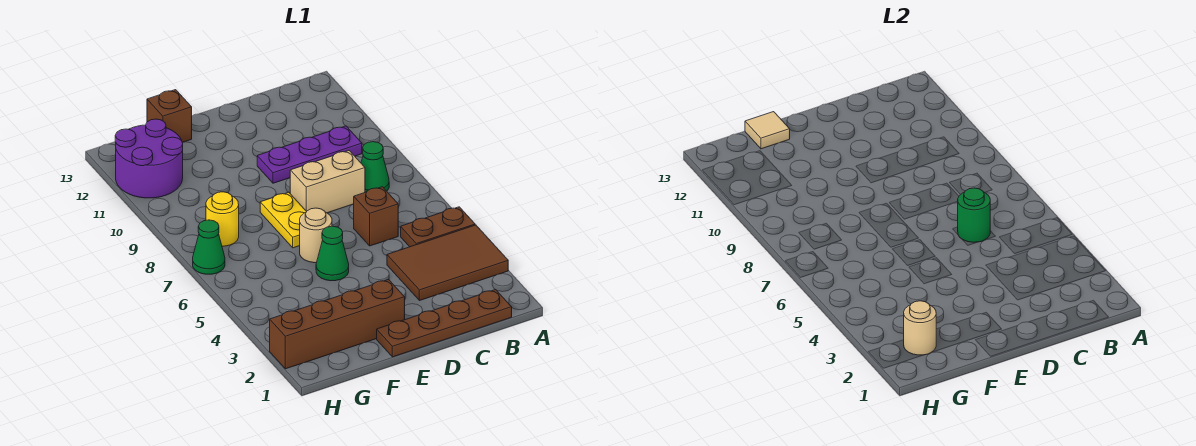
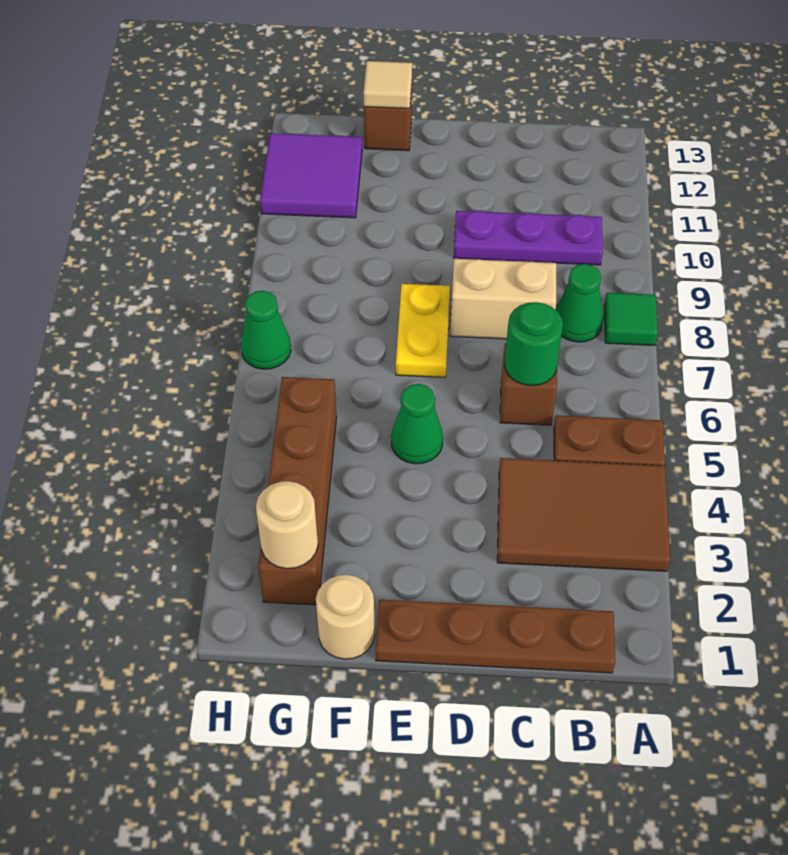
none -> green 1x1 tile [604,293,658,346]
brown 1x4 brick [270,280,405,369] -> brown 1x4 brick turned to [258,377,337,605]
tan 1x1 round brick [300,208,332,263] -> tan 1x1 round brick moved to [316,575,375,659]
yellow 1x1 round brick [206,192,239,246] -> none
purple 2x2 round brick [115,119,183,198] -> purple 2x2 tile [260,133,362,218]

